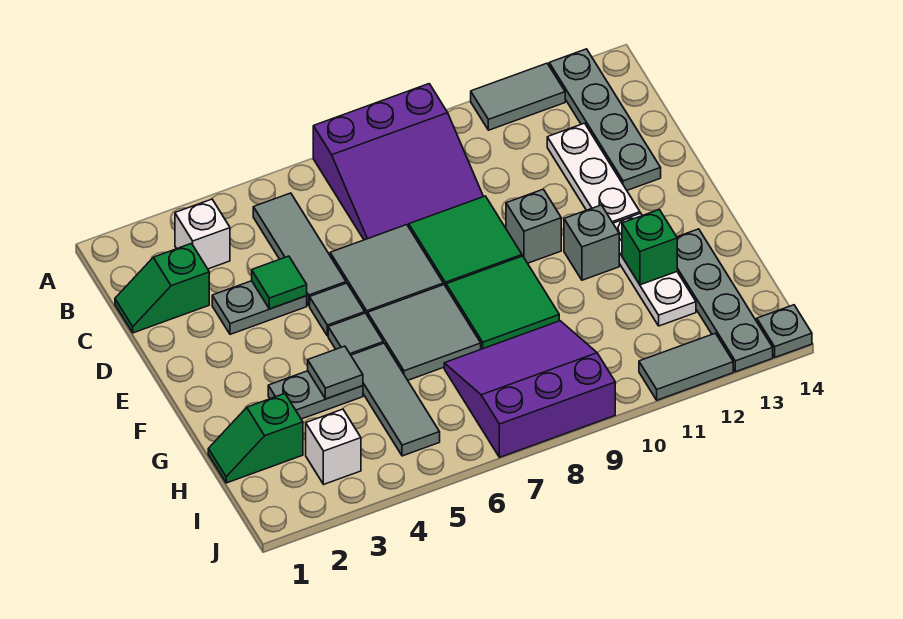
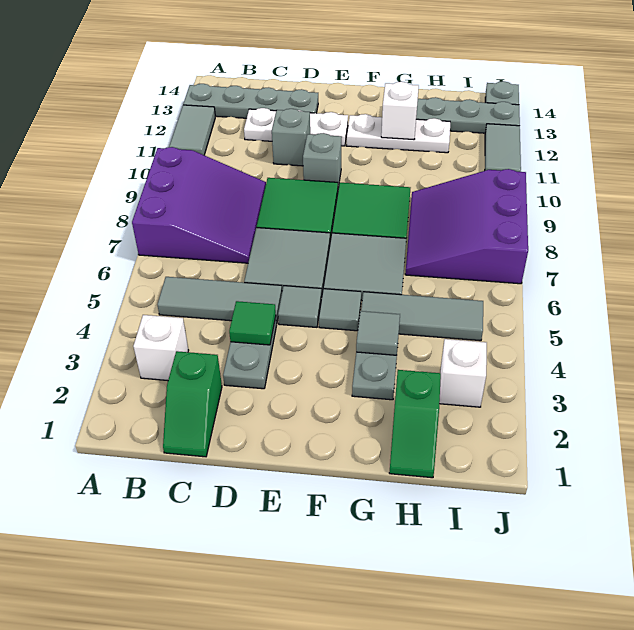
grey 1x1 brick [564,205,619,280] -> grey 1x1 brick moved to [272,109,310,166]
green 1x1 brick [622,210,677,285] -> white 1x1 brick [381,82,419,140]

